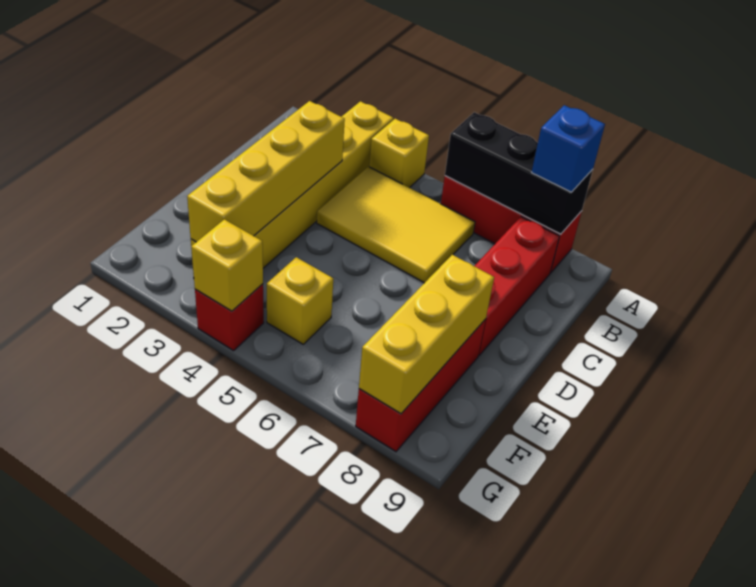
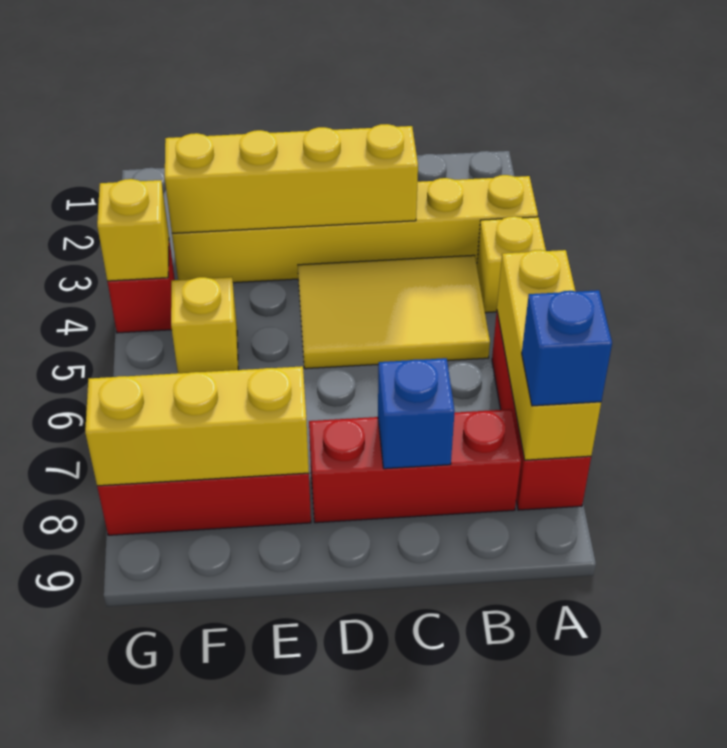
black 1x3 brick [445,112,593,234] -> yellow 1x3 brick [497,250,601,460]
yellow 2x3 tile [317,167,475,283] -> yellow 2x3 tile turned to [298,255,490,369]
none -> blue 1x1 brick [378,358,455,469]

